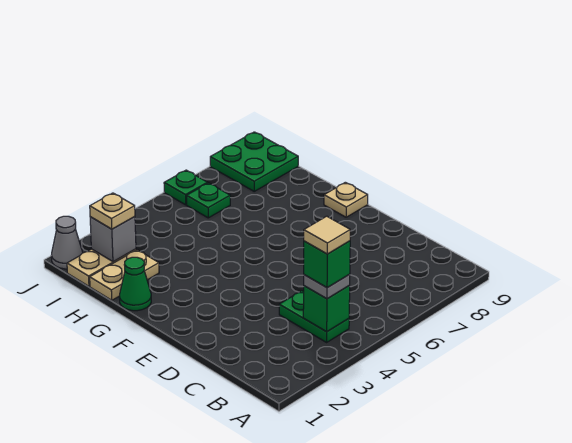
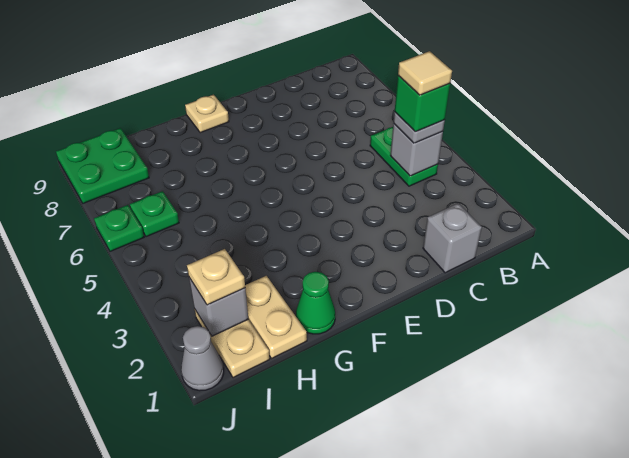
green 1x2 plate [279,291,349,342] -> green 1x2 plate turned to [370,127,438,186]
green 1x1 brick [303,286,350,332] -> grey 1x1 brick [390,124,443,176]
none -> grey 1x1 brick [423,203,482,273]

